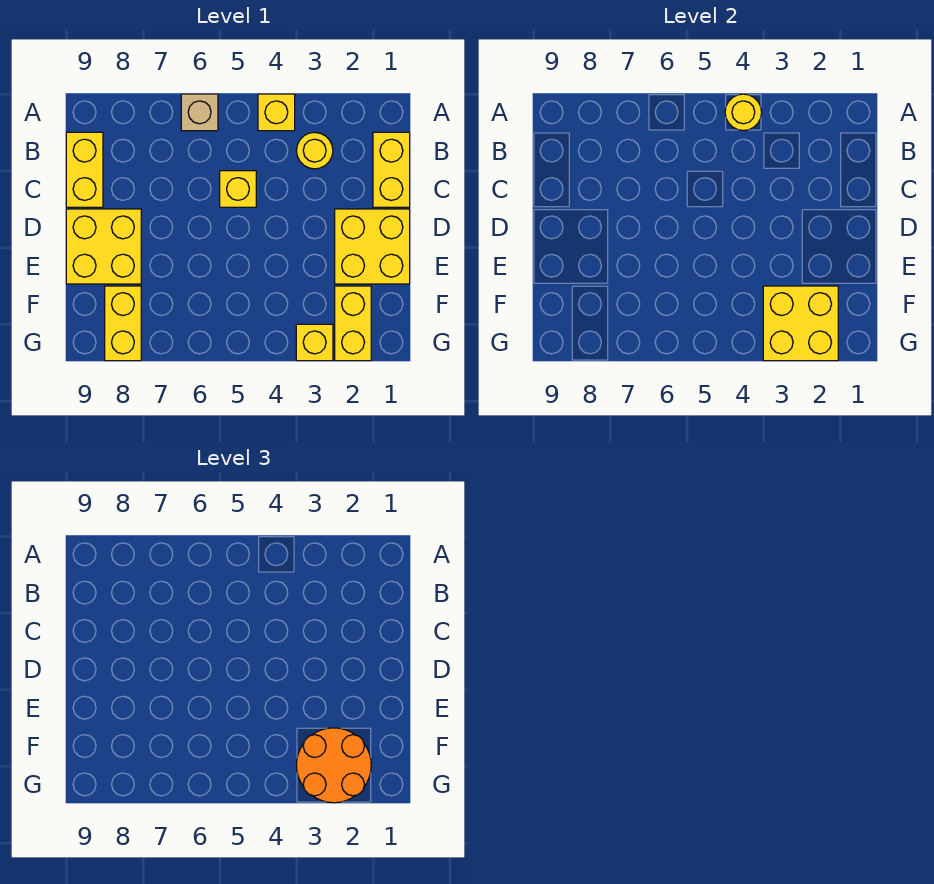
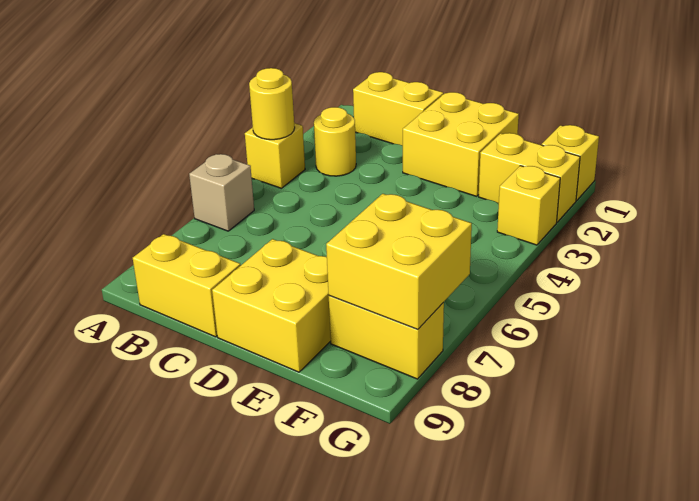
yellow 1x1 brick [220,171,256,207] -> yellow 1x1 brick moved to [542,125,599,201]
yellow 2x2 brick [763,286,838,361] -> yellow 2x2 brick moved to [326,194,472,329]
orange 2x2 round brick [296,728,371,803] -> none

